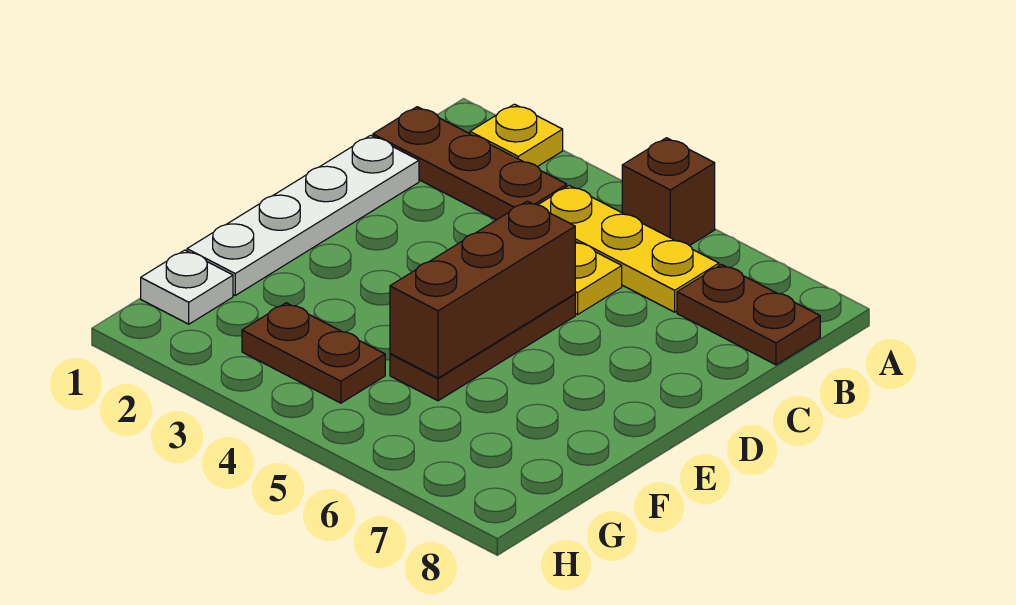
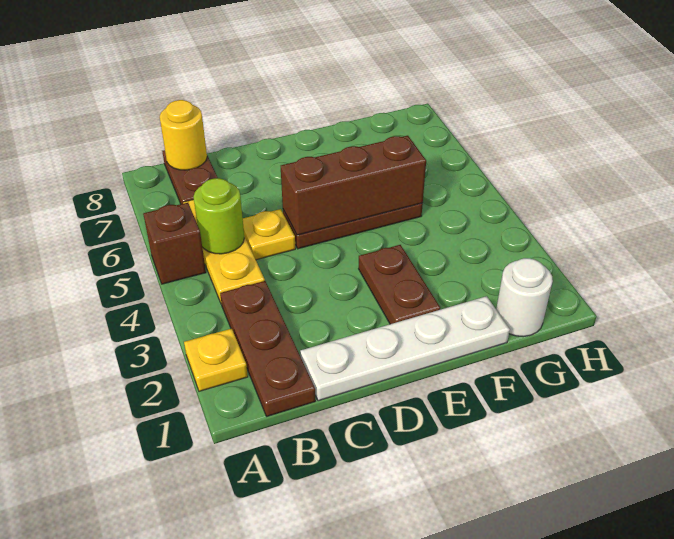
none -> lime 1x1 round brick [193,178,244,254]
none -> yellow 1x1 round brick [160,100,207,170]
white 1x1 plate [141,250,233,324] -> white 1x1 round brick [496,258,553,337]
brown 1x2 plate [242,303,385,403] -> brown 1x2 plate moved to [359,245,440,324]

